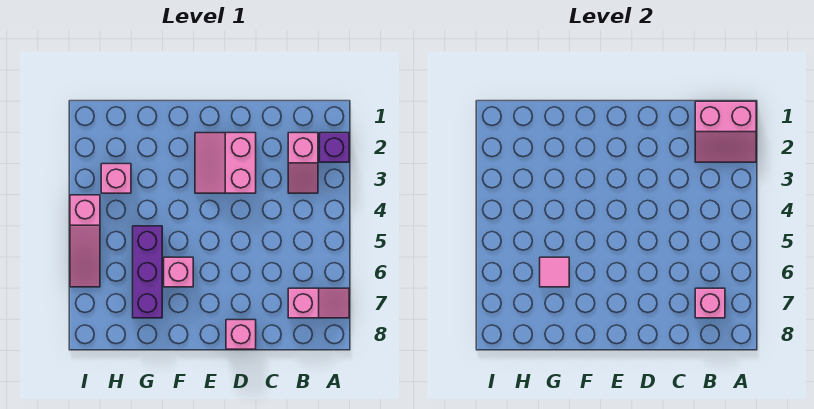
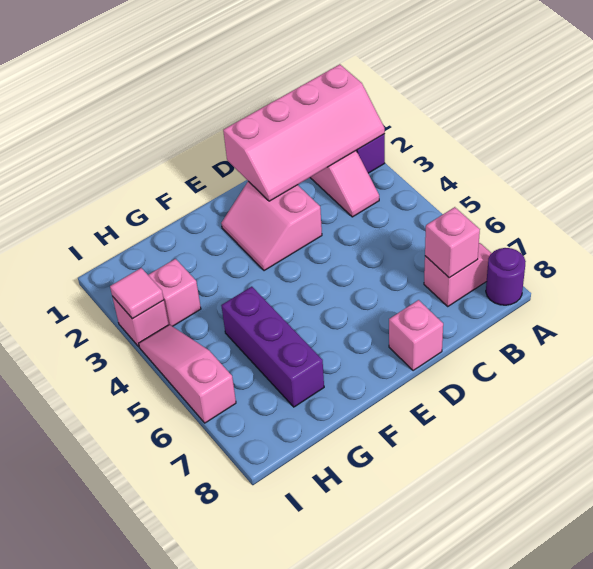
pink 2x2 slope [695,101,756,162] -> pink 2x4 slope [223,64,385,201]
none -> purple 1x1 round brick [486,248,526,305]
pink 1x1 brick [164,257,193,287] -> pink 1x1 brick moved to [112,296,169,347]
pink 1x1 tile [540,257,569,287] -> pink 1x1 tile moved to [110,268,164,319]
pink 1x3 slope [70,195,100,287] -> pink 1x3 slope turned to [139,325,236,423]

